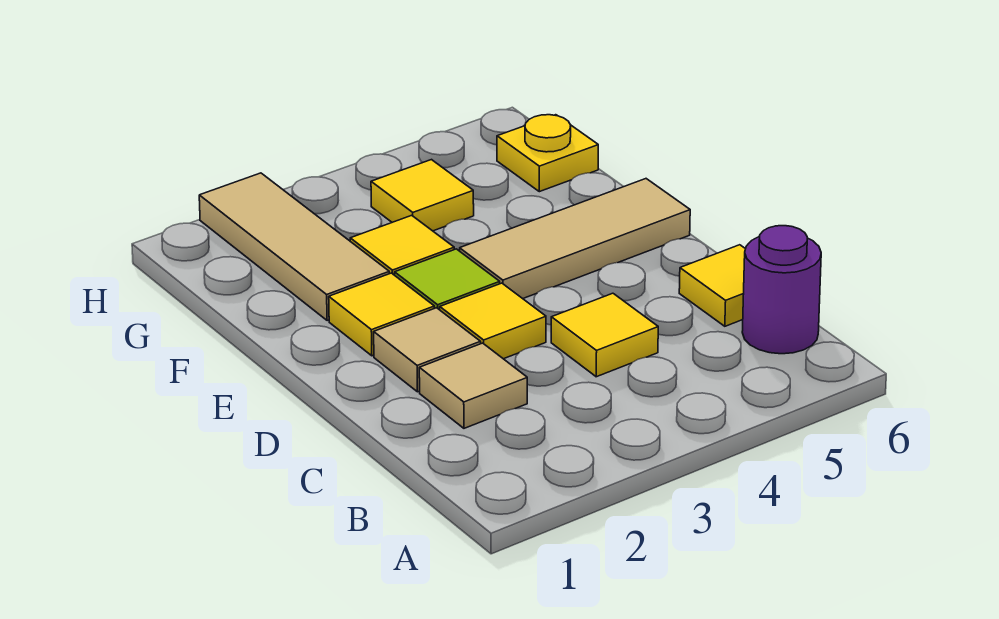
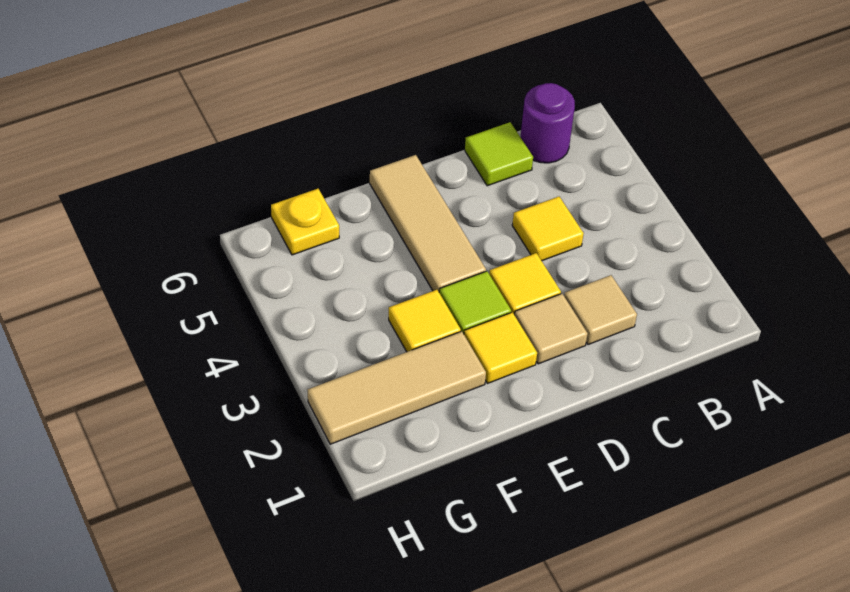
yellow 1x1 tile [679,245,745,326] -> lime 1x1 tile [465,122,533,186]
yellow 1x1 tile [371,160,474,231] -> none

